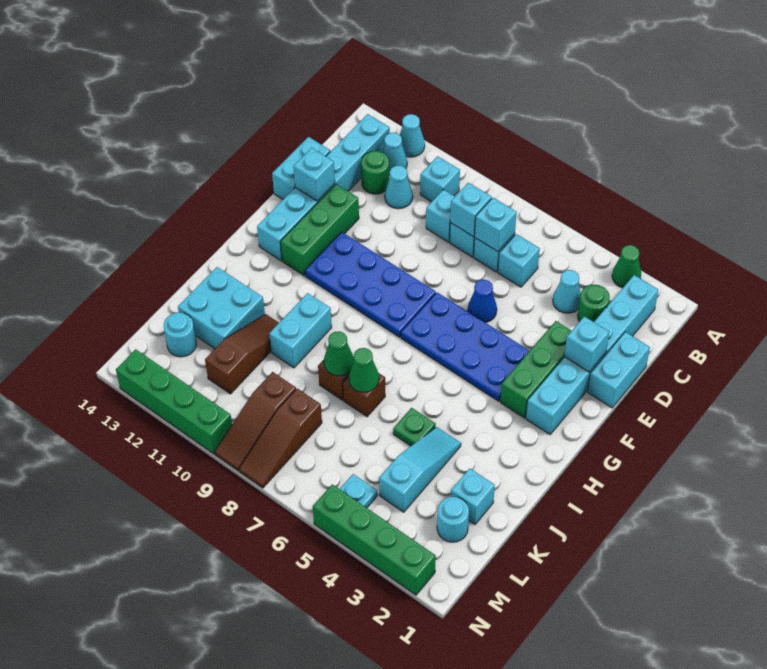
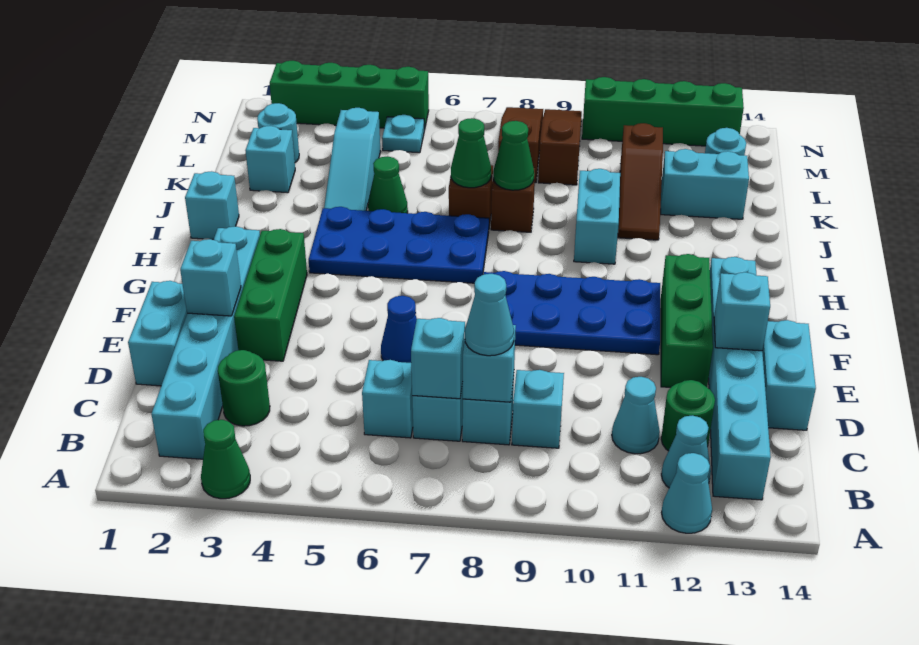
cyan 1x1 brick [420,156,460,202] -> cyan 1x1 brick moved to [185,171,239,239]
cyan 1x1 cone [553,270,581,313] -> cyan 1x1 cone moved to [465,274,514,356]
blue 2x4 plate [401,292,529,401] -> blue 2x4 plate moved to [309,207,489,283]
green 1x1 plate [393,408,436,446] -> green 1x1 cone [368,157,408,213]
cyan 2x2 brick [178,267,265,349] -> cyan 1x2 brick [661,149,749,219]

